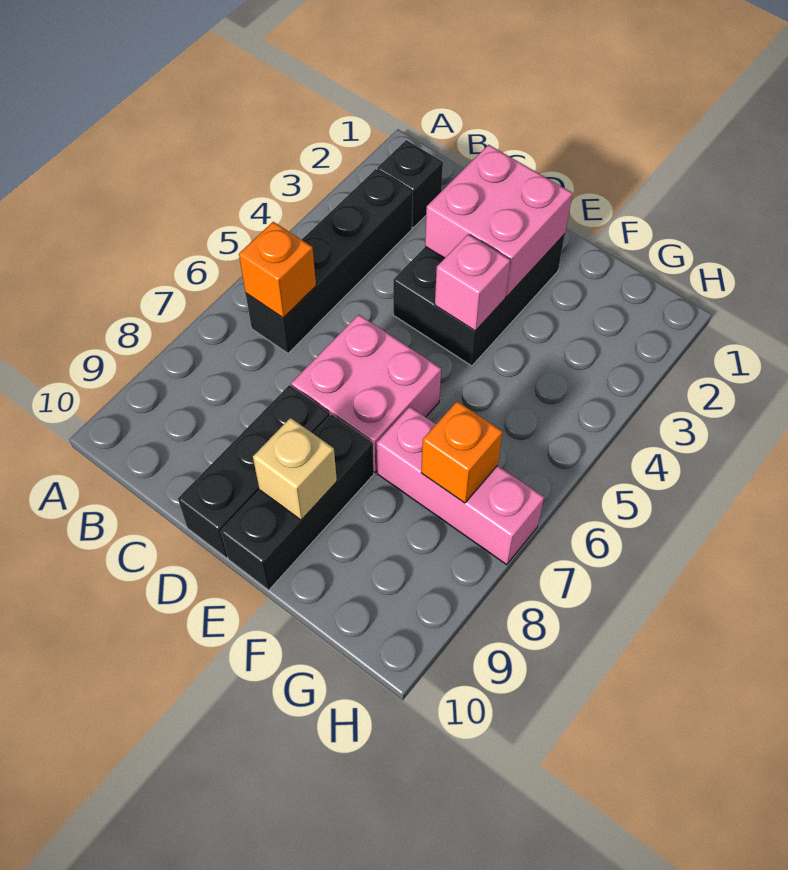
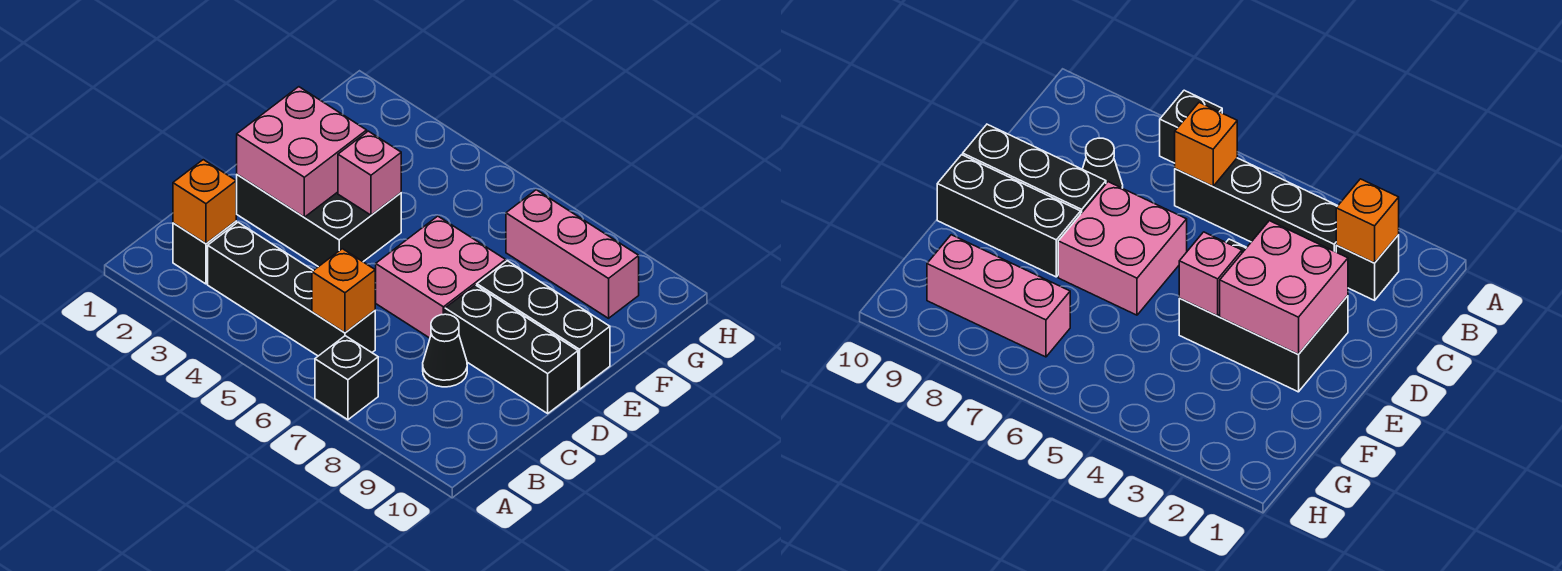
none -> black 1x1 brick [315,336,378,420]
none -> black 1x1 cone [423,314,467,387]
tan 1x1 brick [253,418,337,520] -> none
pink 1x3 brick [377,407,544,565] -> pink 1x3 brick turned to [506,190,639,318]
orange 1x1 brick [421,401,503,503] -> orange 1x1 brick moved to [173,160,236,243]

